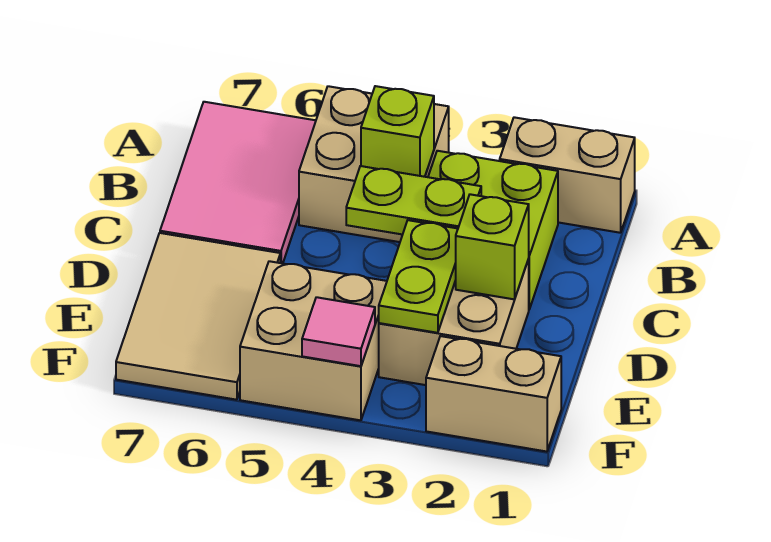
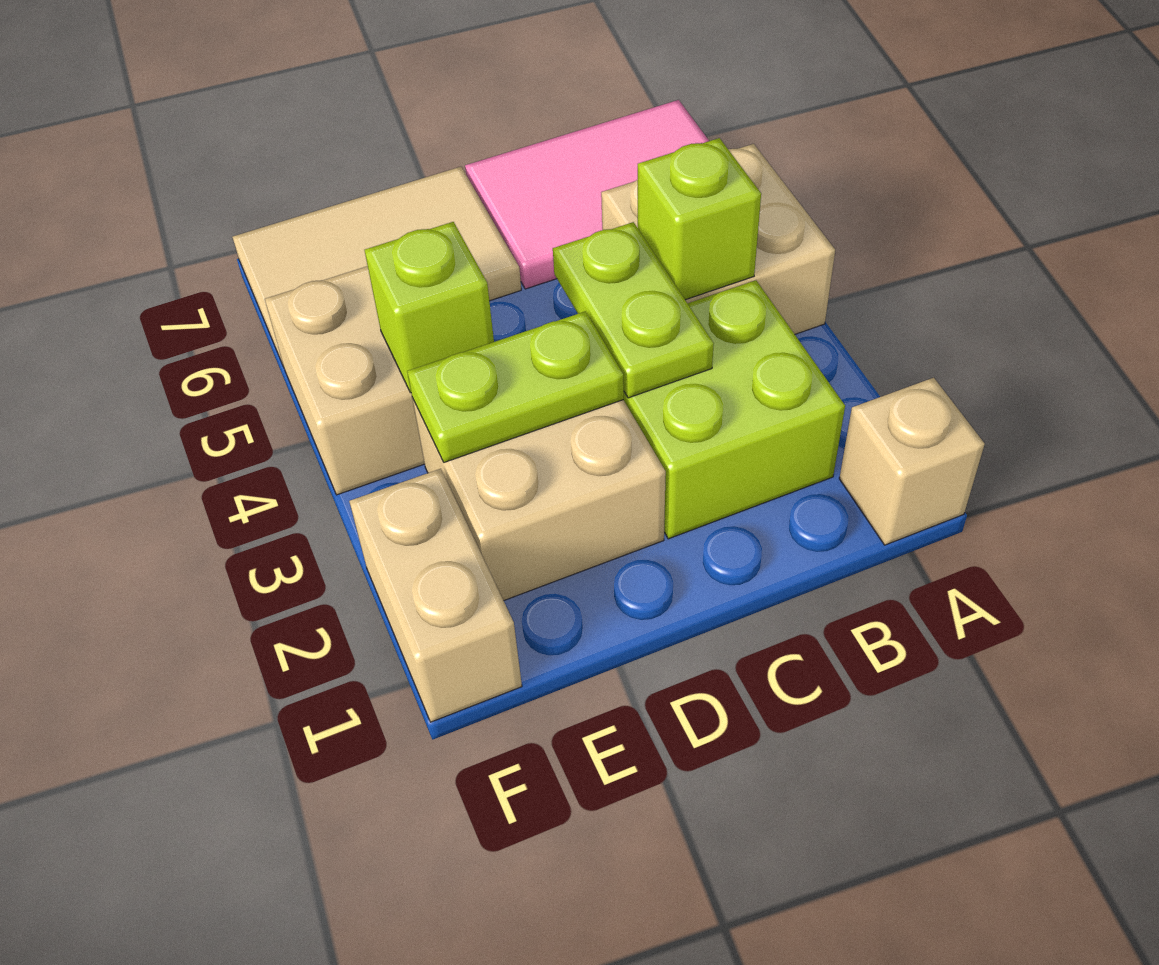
tan 1x2 brick [500,117,635,233] -> tan 1x1 brick [839,378,985,545]
lime 1x1 brick [456,194,529,299] -> lime 1x1 brick moved to [365,222,494,393]
pink 1x1 tile [302,297,375,366] -> none

